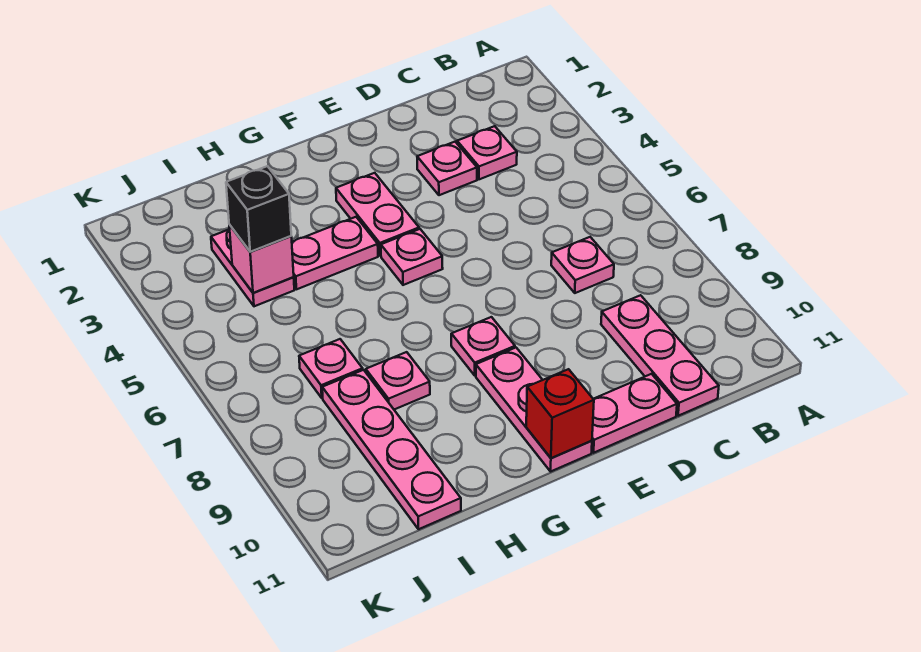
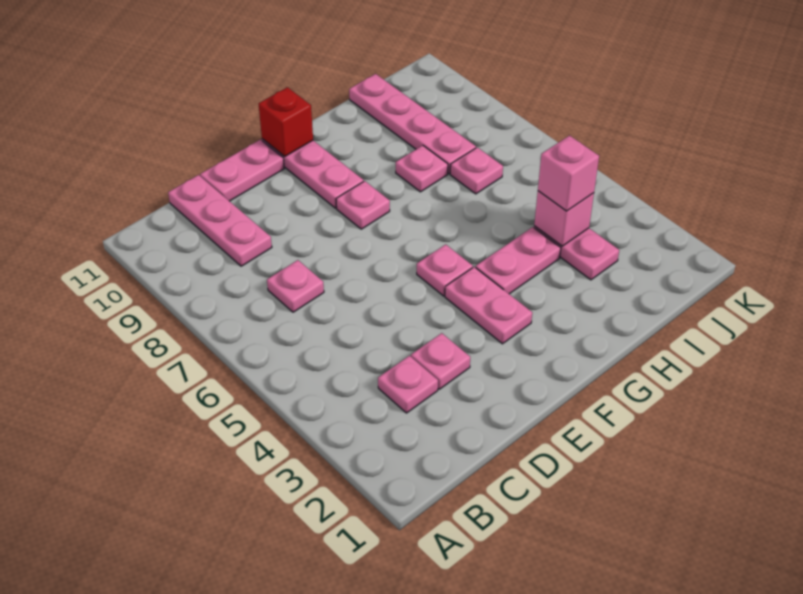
black 1x1 brick [226,166,291,252] -> pink 1x1 brick [538,136,599,211]

